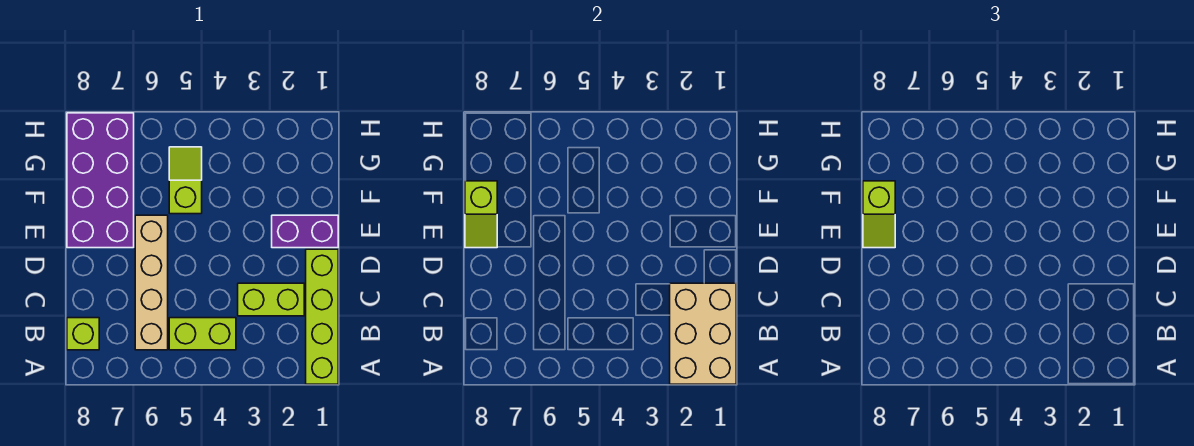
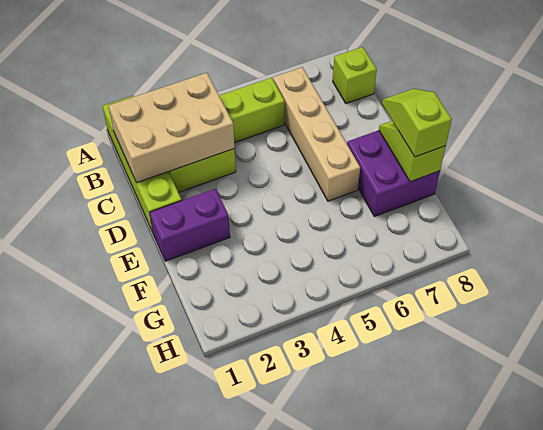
tan 2x3 brick [670,283,736,384] -> tan 2x3 brick turned to [109,73,234,183]
purple 2x4 brick [67,113,134,248] -> purple 2x2 brick [347,130,440,217]
lime 1x2 slope [169,147,202,214] -> none

